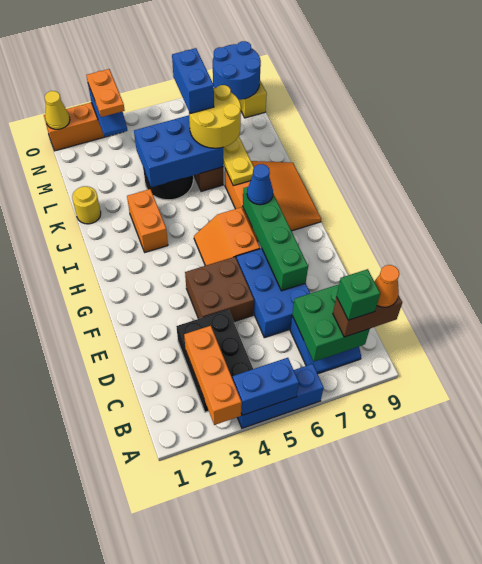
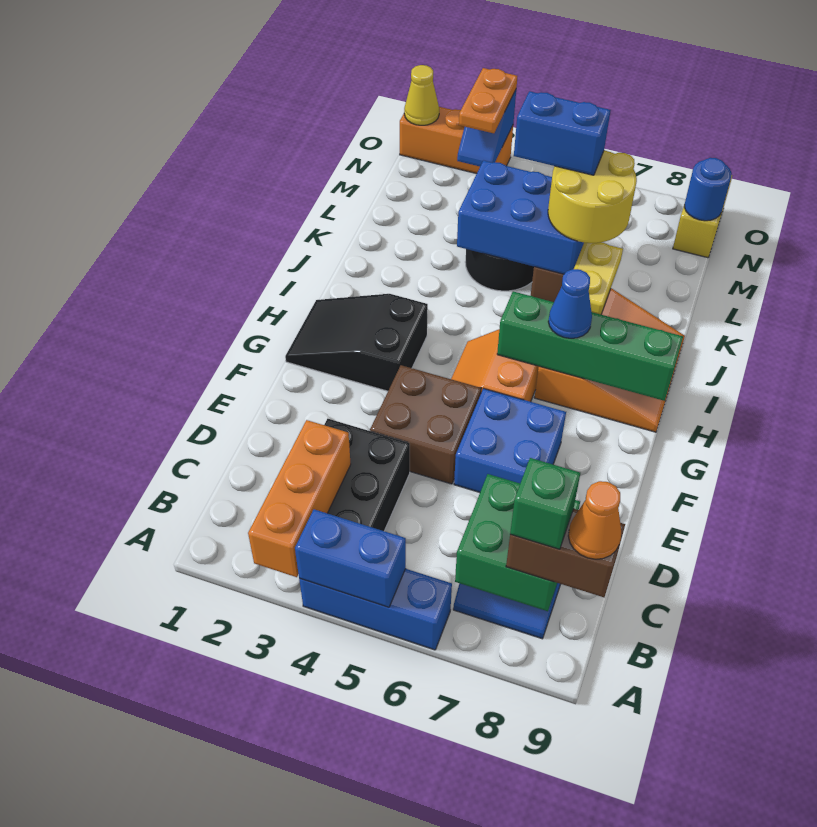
blue 2x3 brick [236,248,310,338] -> blue 2x2 brick [454,389,566,492]
green 1x4 brick [243,187,308,291] -> green 1x4 brick turned to [497,291,683,401]
none -> black 2x3 slope [285,294,428,391]
orange 1x2 brick [127,189,168,252] -> none
yellow 1x1 round brick [72,186,101,224] -> none
blue 1x2 brick [172,48,214,114] -> blue 1x2 brick turned to [514,91,611,175]
blue 2x2 round brick [213,41,261,100] -> blue 1x1 round brick [685,158,732,221]

